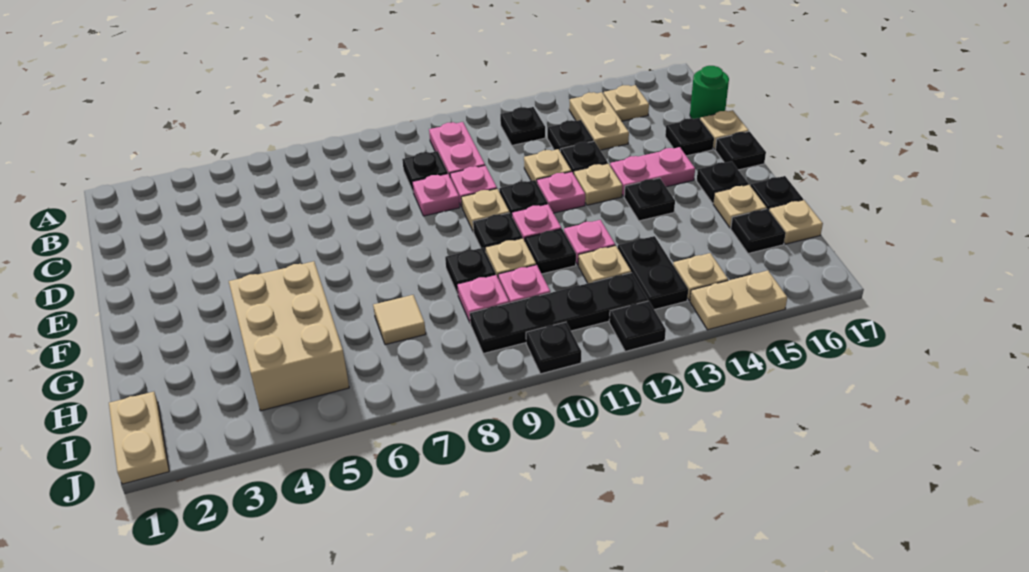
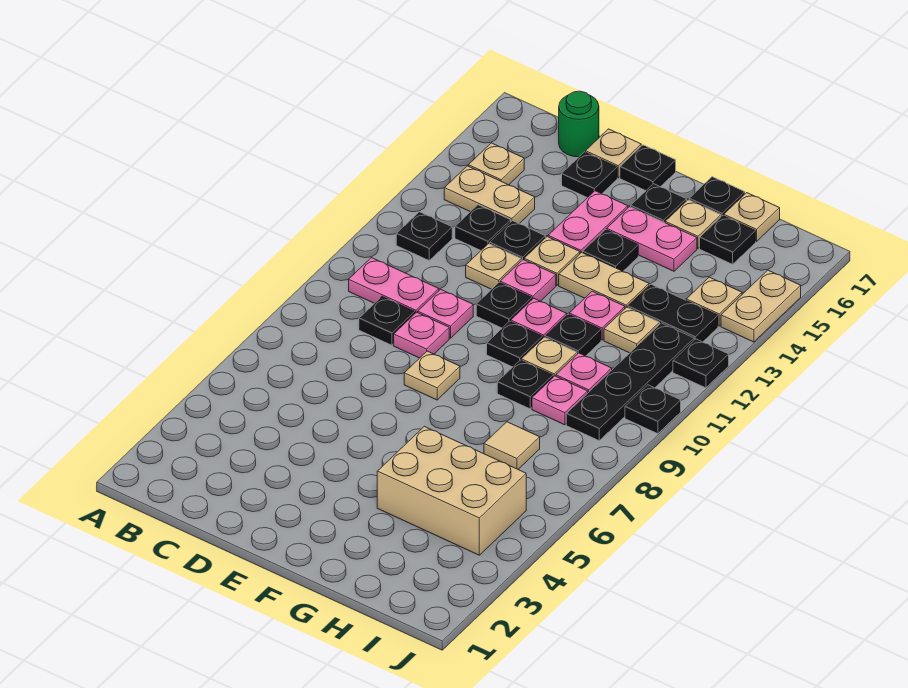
tan 1x1 plate [461,189,509,232] -> tan 1x1 plate moved to [404,351,460,400]
none -> pink 1x2 plate [607,207,697,271]
tan 1x2 plate [109,392,169,484] -> tan 1x2 plate moved to [559,252,649,308]

